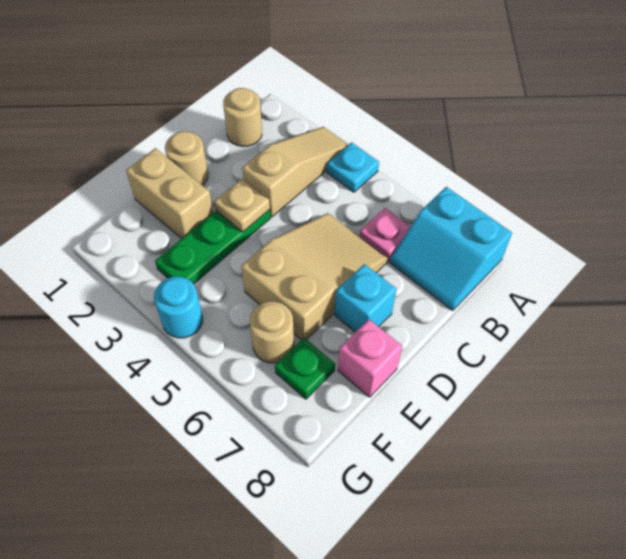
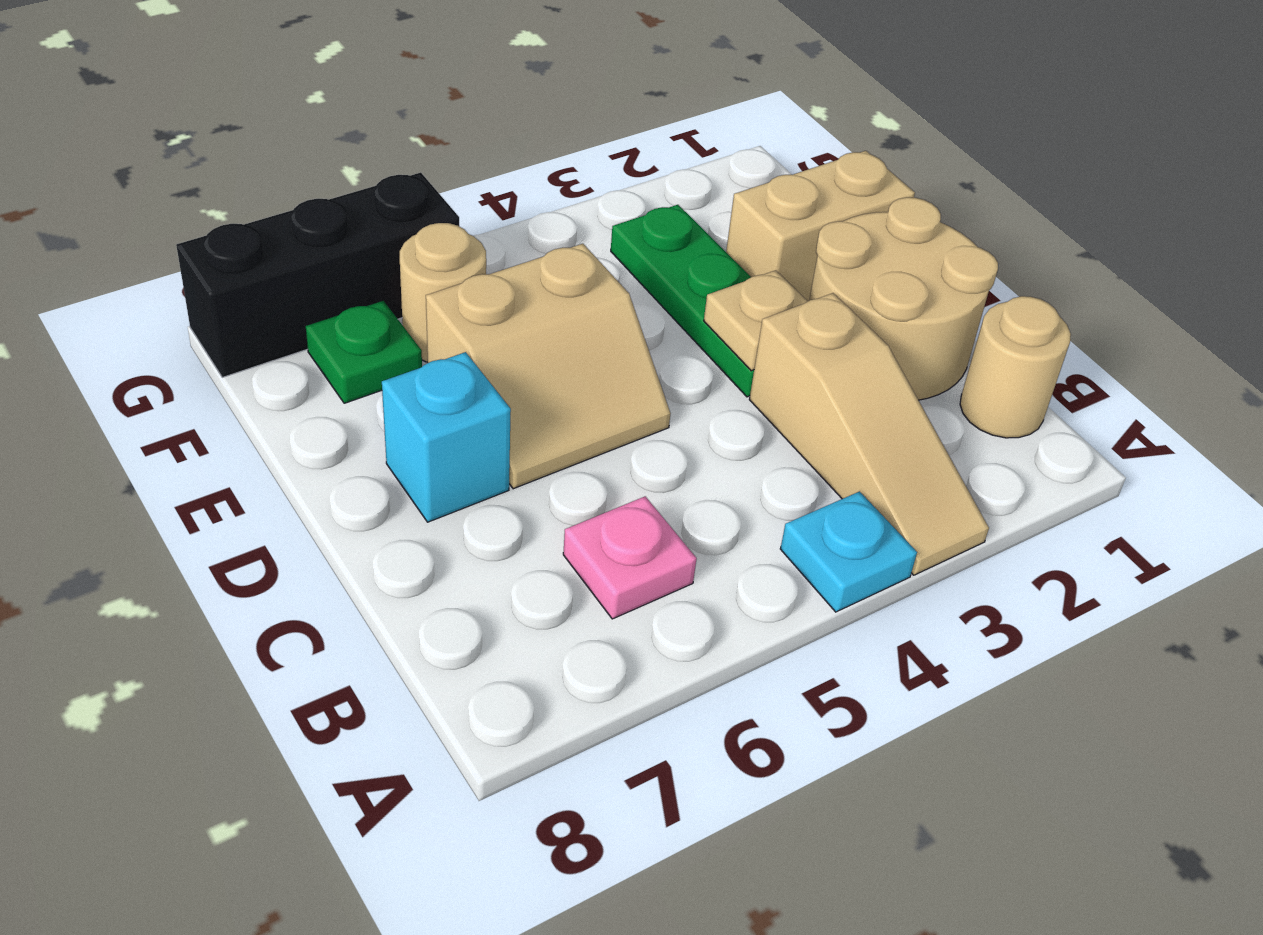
cyan 2x2 slope [390,187,512,311] -> none
tan 2x3 slope [241,213,387,340] -> tan 2x2 slope [426,244,671,489]
tan 1x1 round brick [165,131,208,186] -> tan 2x2 round brick [809,197,998,400]
pink 1x1 brick [338,319,402,397] -> none
cyan 1x1 round brick [154,277,203,338] -> none
none -> black 1x3 brick [176,173,459,377]

